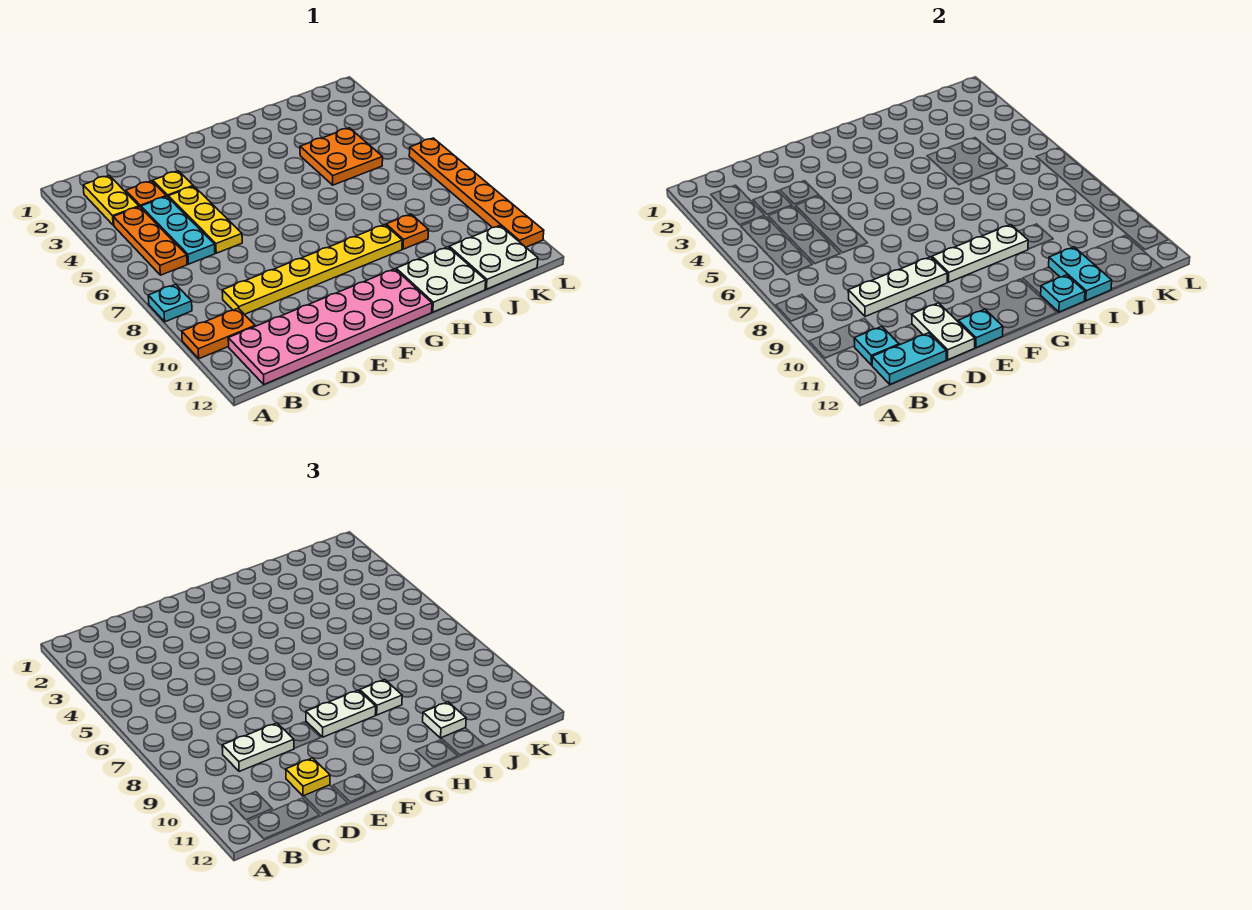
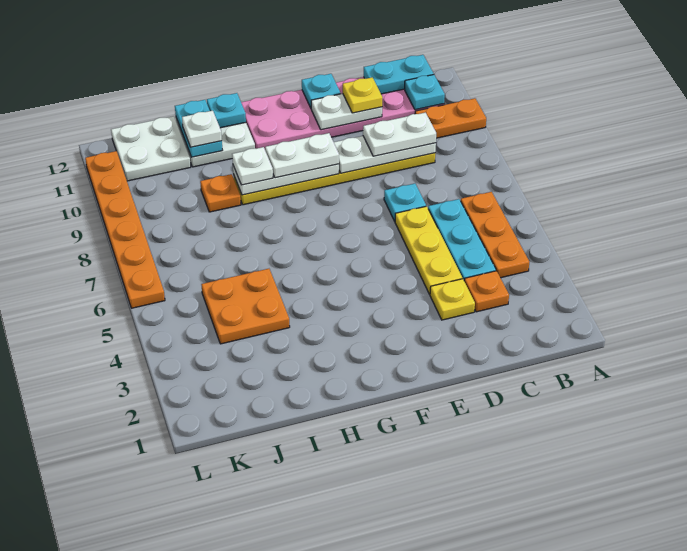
cyan 1x1 plate [148,284,192,322] -> cyan 1x1 plate moved to [384,184,426,221]
yellow 1x2 plate [83,176,139,225] -> none
white 1x2 plate [912,303,975,360] -> white 1x2 plate turned to [311,94,382,130]

